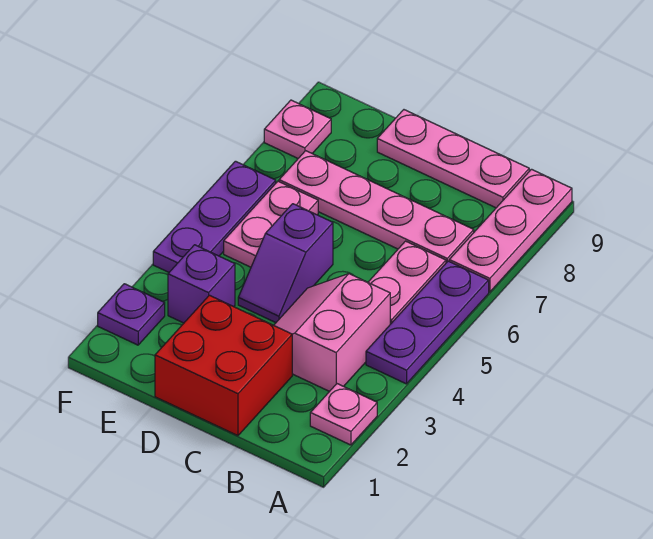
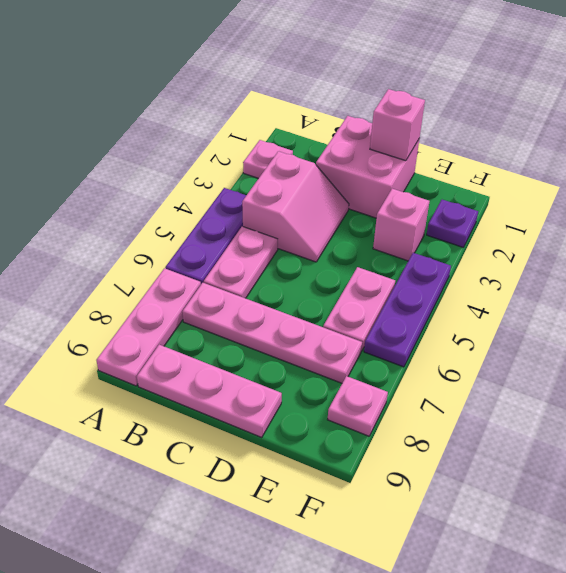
red 2x2 brick [155,295,292,436] -> pink 2x2 brick [316,116,419,218]
none -> pink 1x1 brick [370,89,425,161]
purple 1x2 slope [238,204,333,323] -> none
purple 1x1 brick [168,245,235,323] -> pink 1x1 brick [373,189,429,261]

